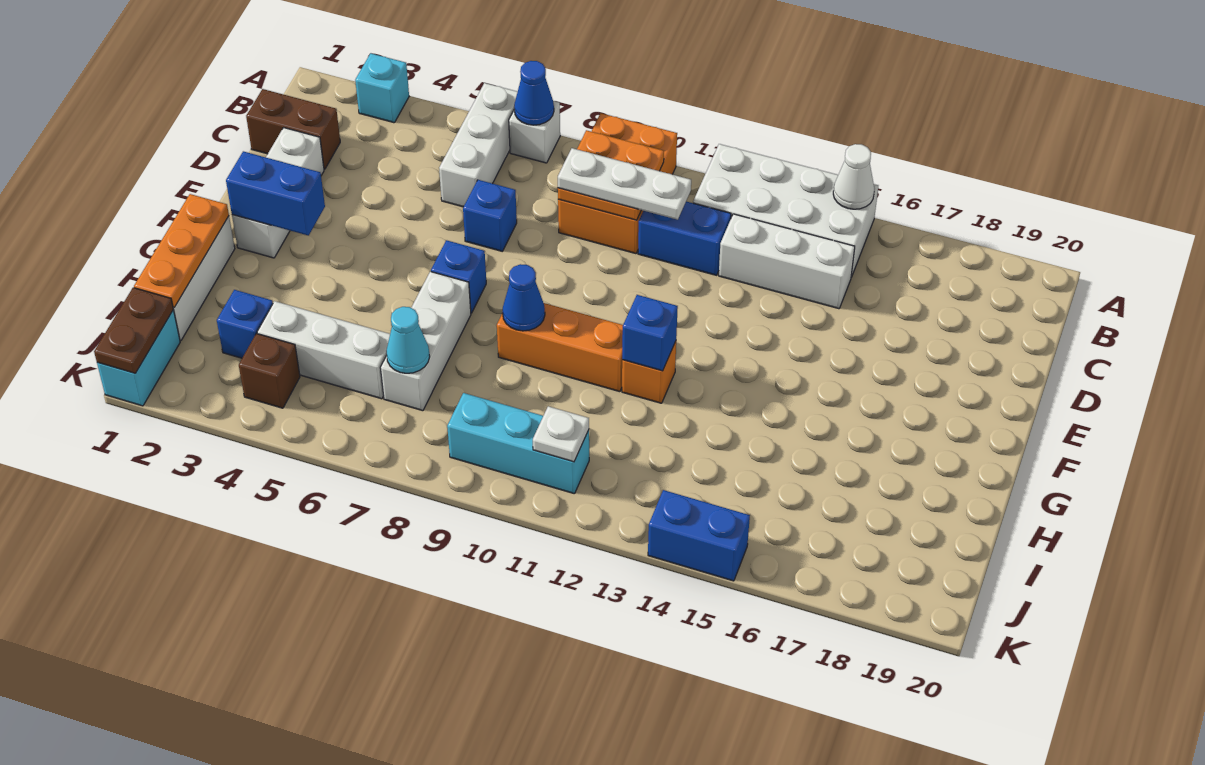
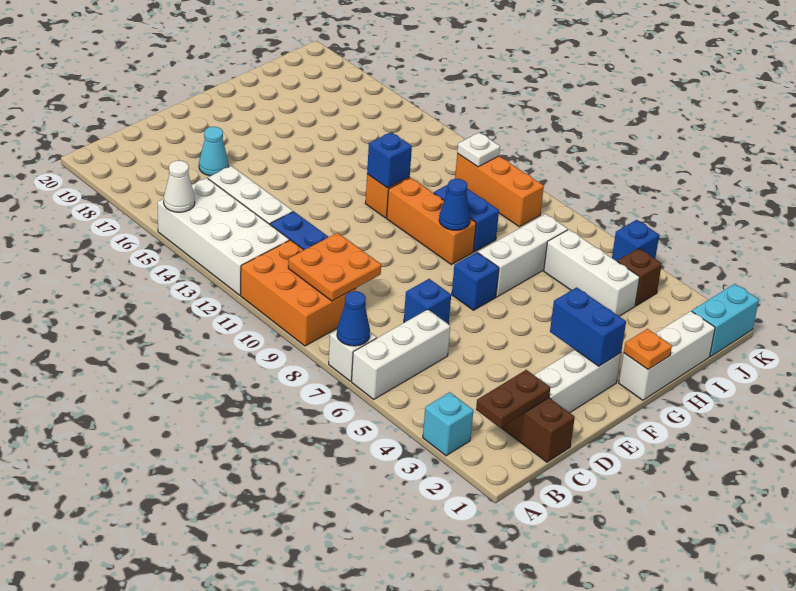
orange 2x3 brick [558,113,677,254] -> orange 2x3 brick turned to [241,240,356,346]
white 1x3 plate [558,148,691,220] -> none
orange 1x3 plate [134,194,229,308] -> orange 1x1 plate [624,329,672,370]
blue 1x1 brick [217,290,273,358] -> blue 1x1 brick moved to [612,220,659,261]
cyan 1x1 cone [386,307,430,373] -> cyan 1x1 cone moved to [199,127,228,176]
brown 1x2 plate [94,288,173,373] -> brown 1x2 plate moved to [476,370,550,428]
cyan 1x3 brick [447,393,589,494] -> orange 1x3 brick [455,153,544,227]
blue 1x2 brick [648,490,750,581] -> blue 1x2 brick moved to [434,185,499,252]

